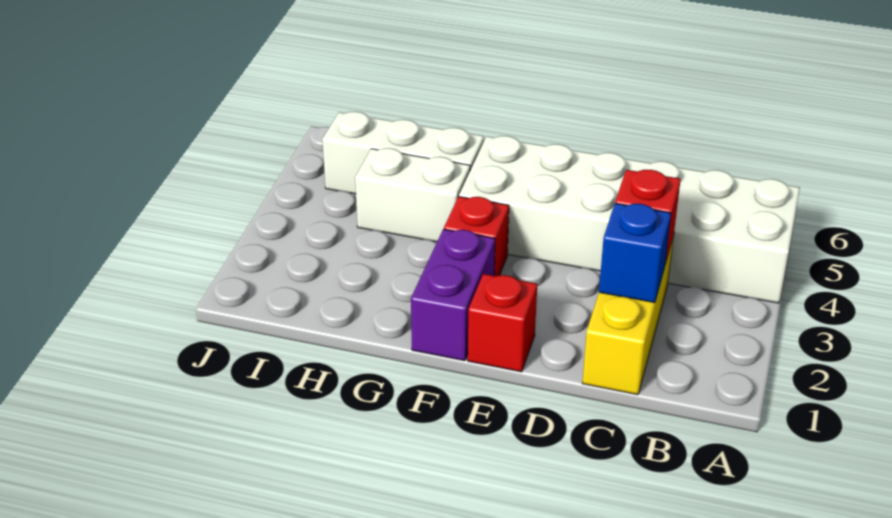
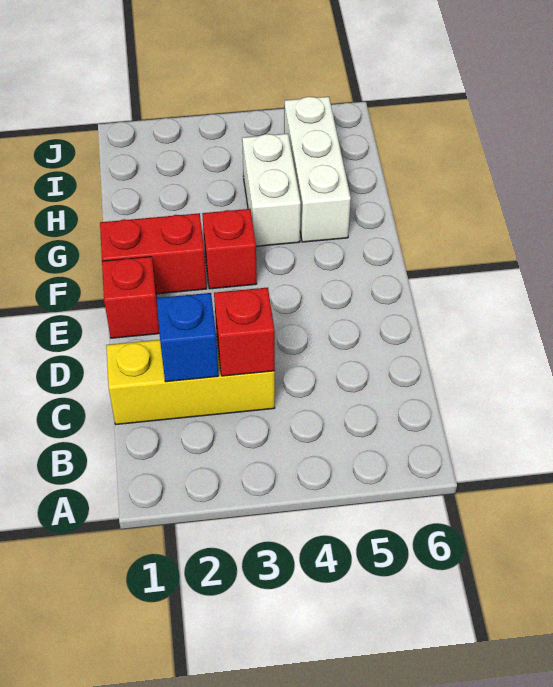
white 2x6 brick [459,136,800,303] -> none
purple 1x2 brick [411,229,495,361] -> red 1x2 brick [100,213,207,294]

